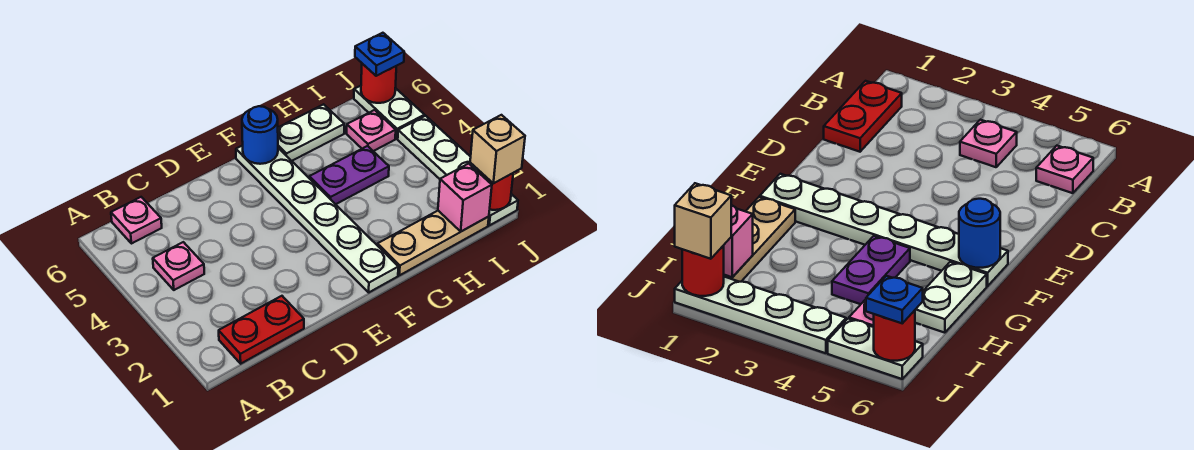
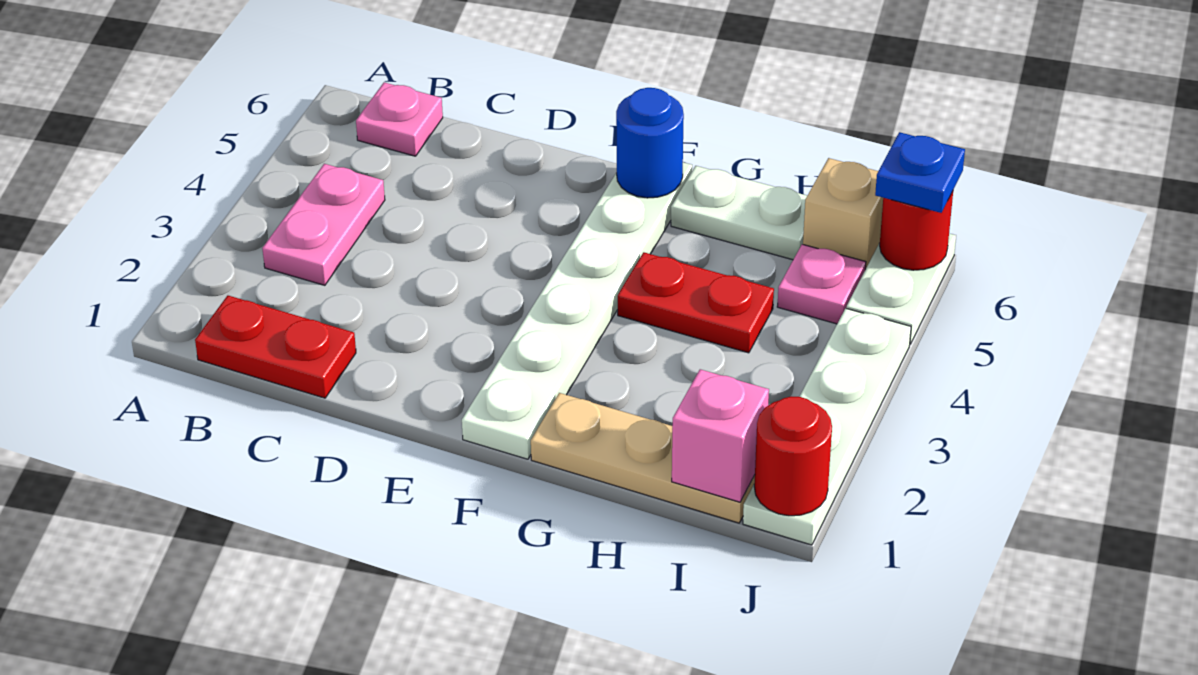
pink 1x1 plate [153,242,204,290] -> pink 1x2 plate [262,164,385,285]
purple 1x2 plate [309,146,389,204] -> red 1x2 plate [618,252,774,353]
tan 1x1 brick [470,115,525,183] -> tan 1x1 brick moved to [803,158,883,269]

